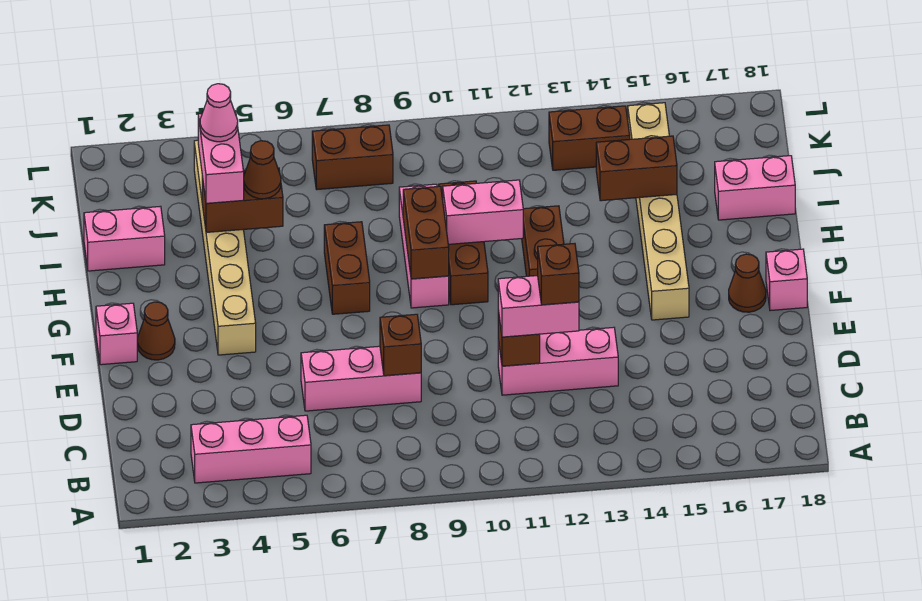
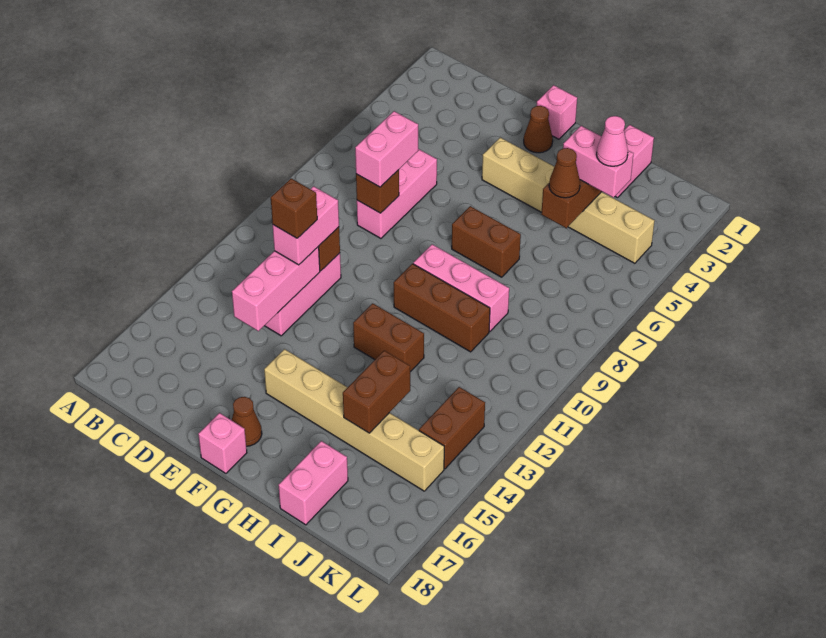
pink 1x3 brick [191,415,311,483] -> pink 1x3 brick moved to [232,247,320,331]
brown 1x2 brick [403,186,449,279] -> none
pink 1x2 brick [443,180,523,244] -> pink 1x2 brick moved to [355,111,418,187]
brown 1x2 brick [312,125,393,190] -> none

